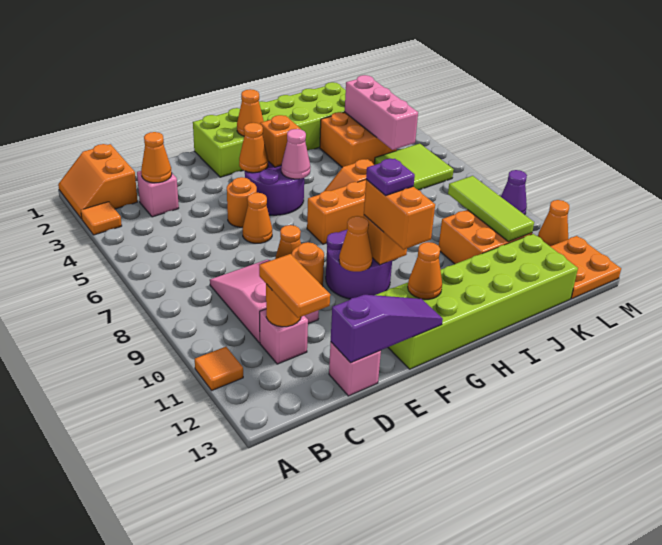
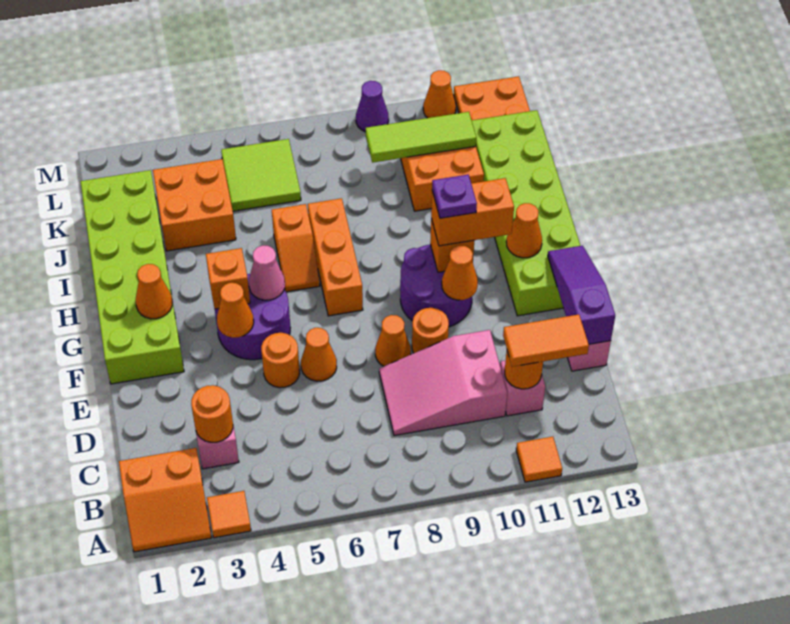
orange 1x1 cone [141,132,172,183] -> orange 1x1 round brick [191,385,233,442]
pink 1x3 brick [345,75,418,150] -> none

